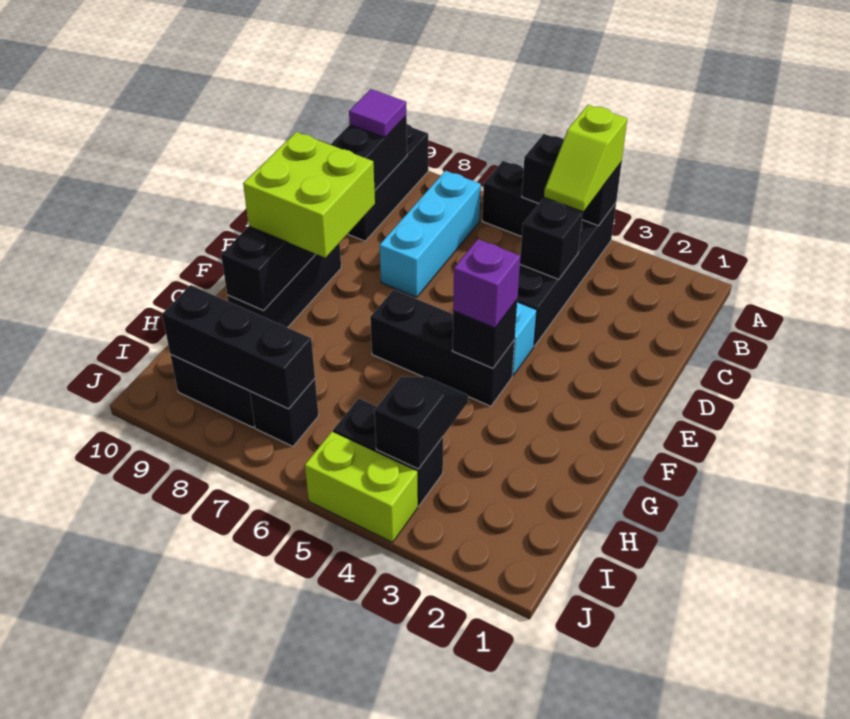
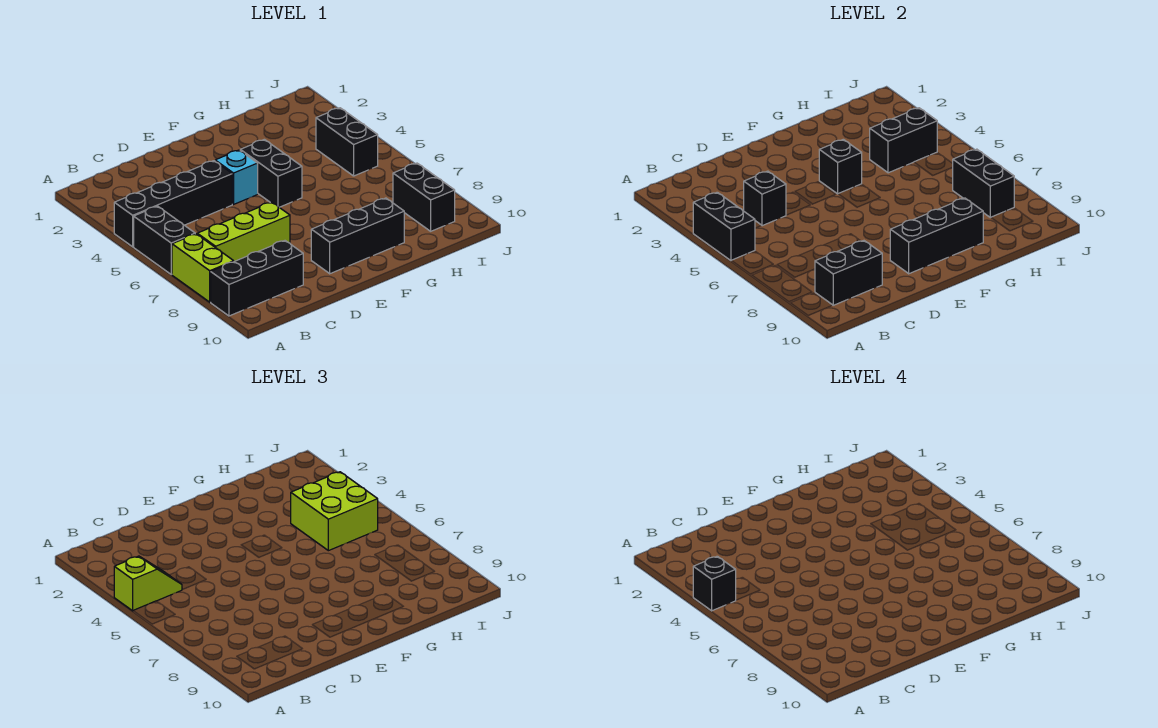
cyan 1x3 brick [380,171,481,297] -> lime 1x3 brick [197,202,290,261]
purple 1x1 tile [349,89,406,137] -> none
lime 2x2 brick [243,132,375,258] -> lime 2x2 brick moved to [291,472,378,551]
black 1x3 brick [370,289,515,406] -> black 1x2 brick [240,139,302,207]
purple 1x1 brick [453,239,520,328] -> none
black 1x2 slope [374,376,468,469] -> black 1x2 brick [870,108,937,173]
black 1x1 brick [250,379,319,446] -> black 1x1 brick moved to [693,556,736,611]
black 1x3 brick [162,285,315,409] -> black 1x2 brick [952,149,1014,218]
lime 1x2 brick [305,432,418,542] -> lime 1x2 brick moved to [172,234,234,302]

